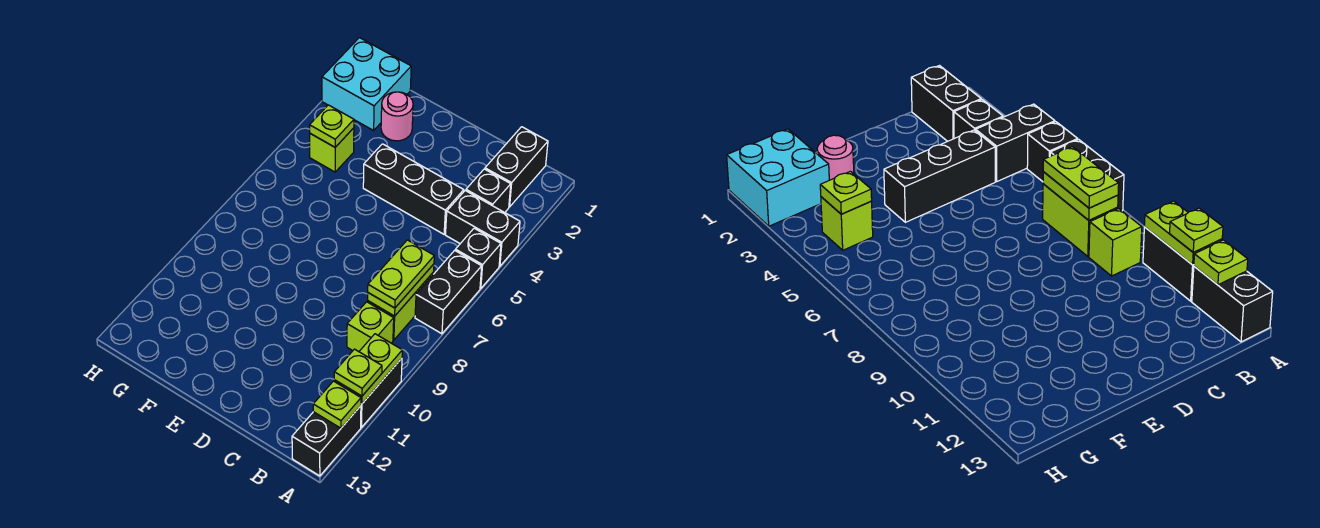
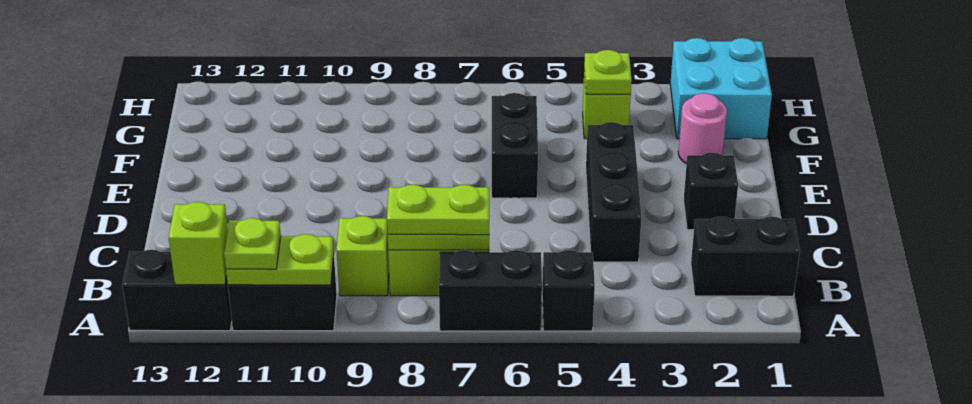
black 1x2 brick [446,191,520,266] -> black 1x2 brick moved to [492,93,538,198]
lime 1x1 plate [313,381,361,428] -> lime 1x1 brick [169,202,228,285]
black 1x1 brick [466,169,511,213] -> black 1x1 brick moved to [684,153,738,230]

